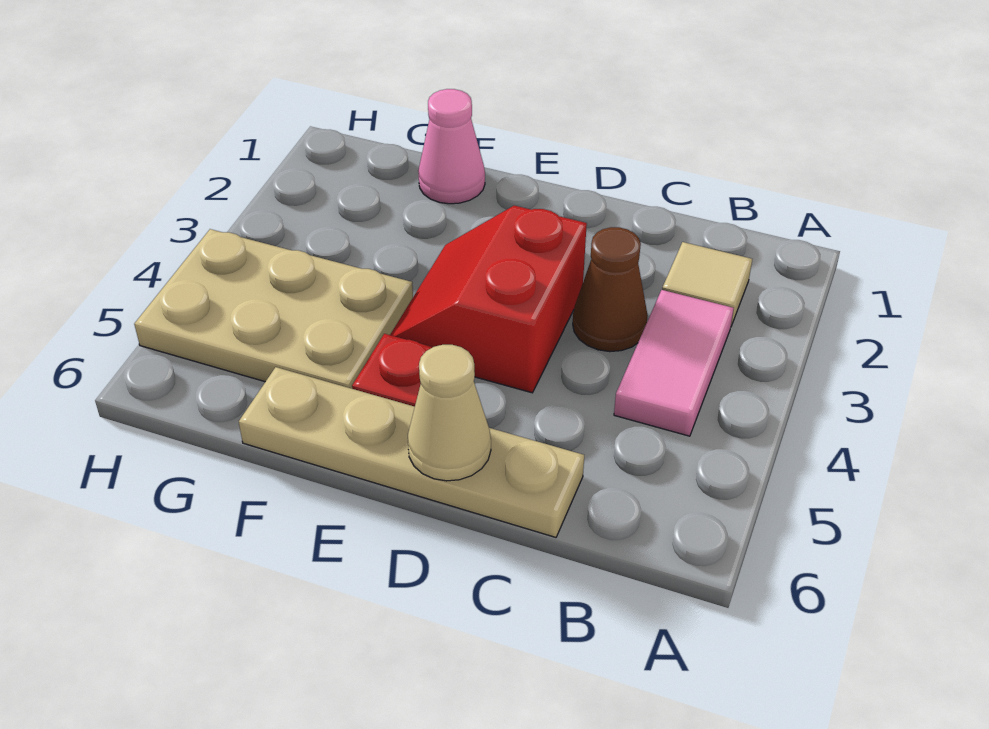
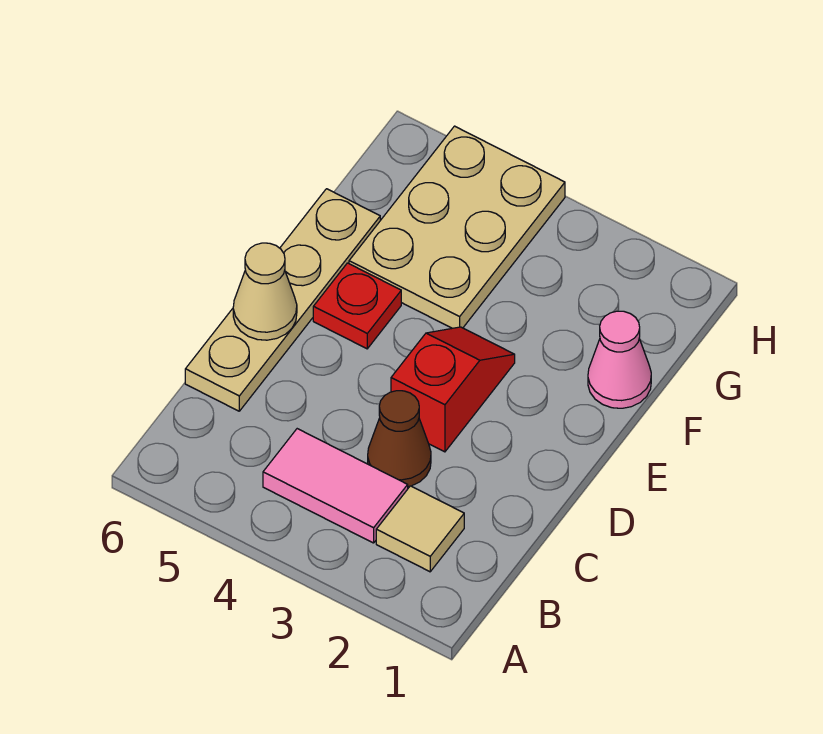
red 2x2 slope [390,206,587,393] -> red 1x2 slope [391,327,515,452]

